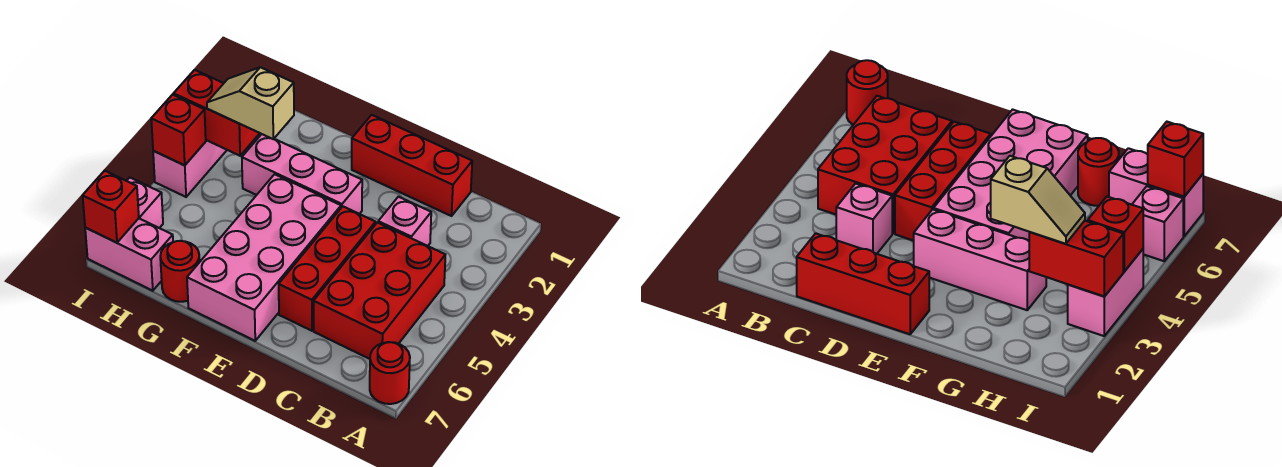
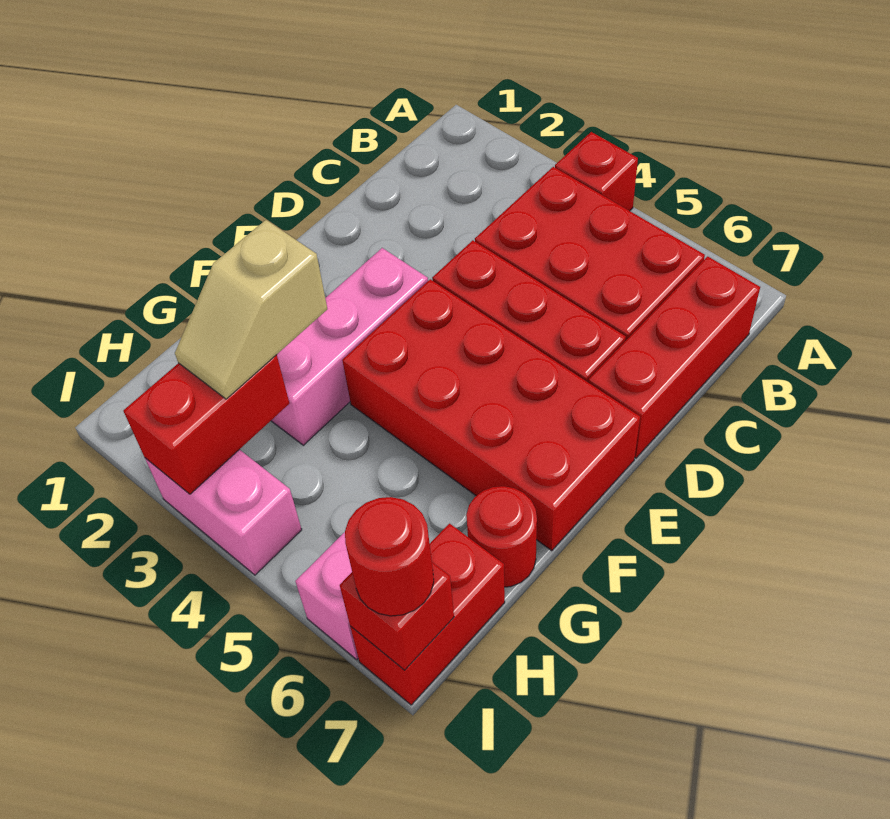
red 1x1 round brick [370,342,410,404] -> red 1x1 round brick moved to [345,497,434,616]
red 1x3 brick [352,115,472,216] -> red 1x3 brick moved to [588,256,760,458]
pink 1x1 brick [378,197,431,246] -> none
pink 2x4 brick [187,174,341,341] -> red 2x4 brick [342,279,640,551]
pink 1x2 brick [85,218,173,291] -> red 1x2 brick [350,524,505,705]
red 1x1 brick [151,95,206,165] -> red 1x1 brick moved to [555,132,638,211]

